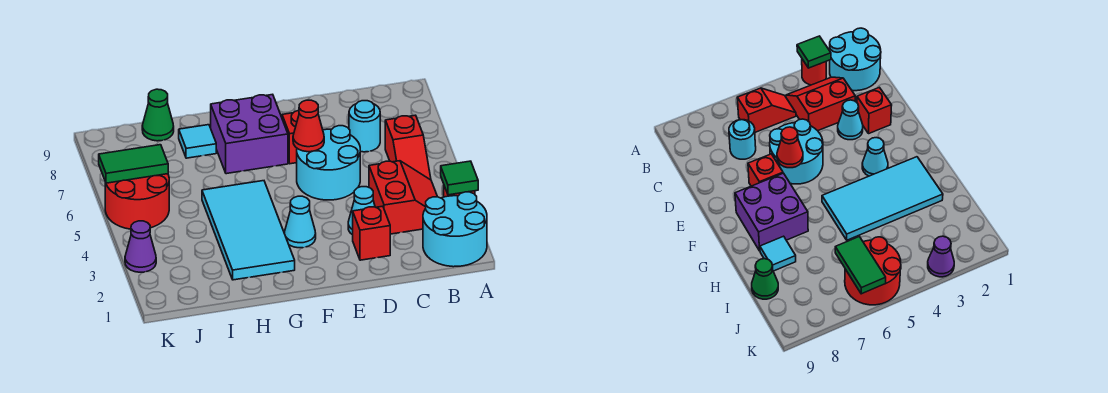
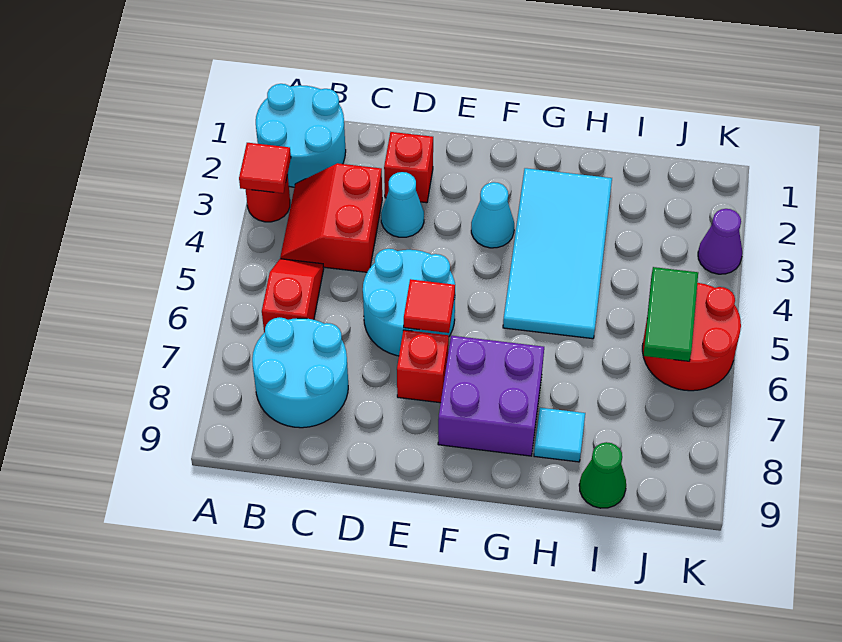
green 1x1 tile [441,161,478,195] -> red 1x1 tile [239,143,291,193]
cyan 1x1 round brick [349,101,380,152] -> cyan 2x2 round brick [252,317,348,428]
red 1x1 cone [293,100,324,152] -> red 1x1 tile [404,279,455,333]
green 1x2 tile [99,145,168,183] -> green 1x2 tile turned to [643,267,698,361]

